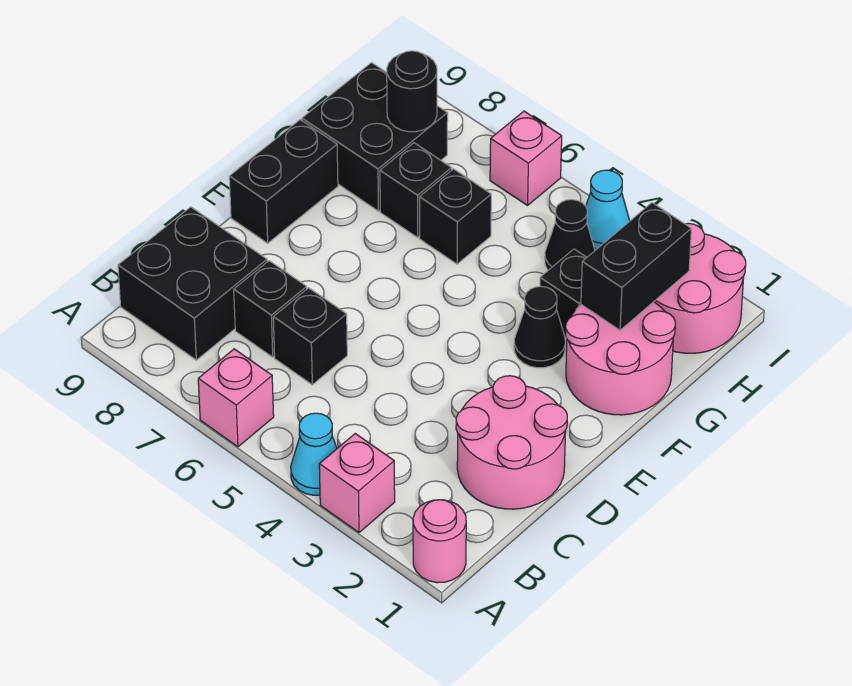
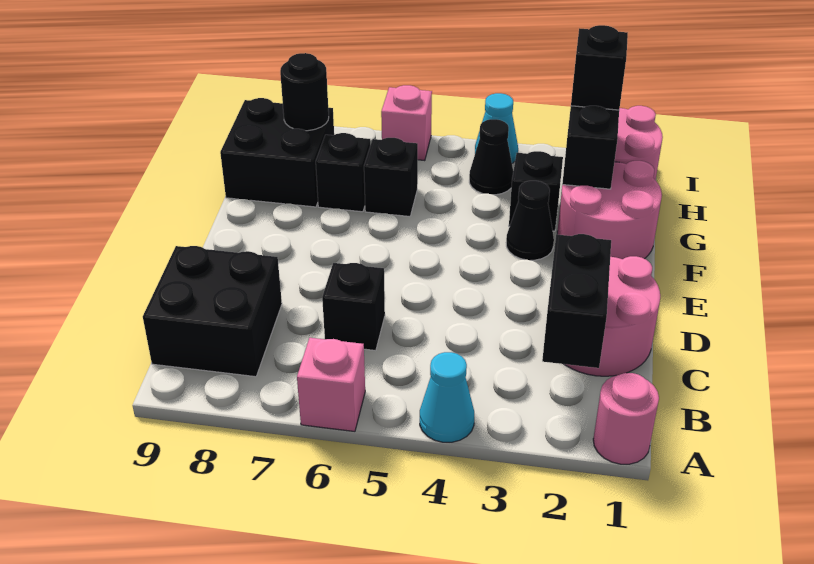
pink 1x1 brick [319,434,395,532] -> none
black 1x1 brick [234,261,307,357] -> black 1x1 brick moved to [571,25,628,110]
black 1x2 brick [229,120,338,243] -> black 1x2 brick moved to [542,234,611,368]

